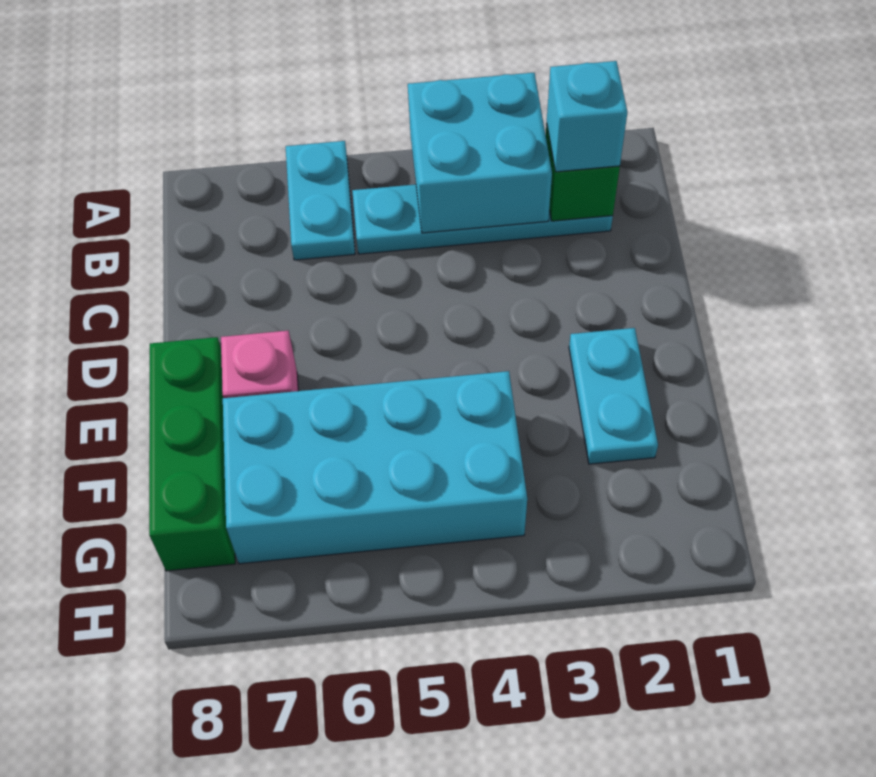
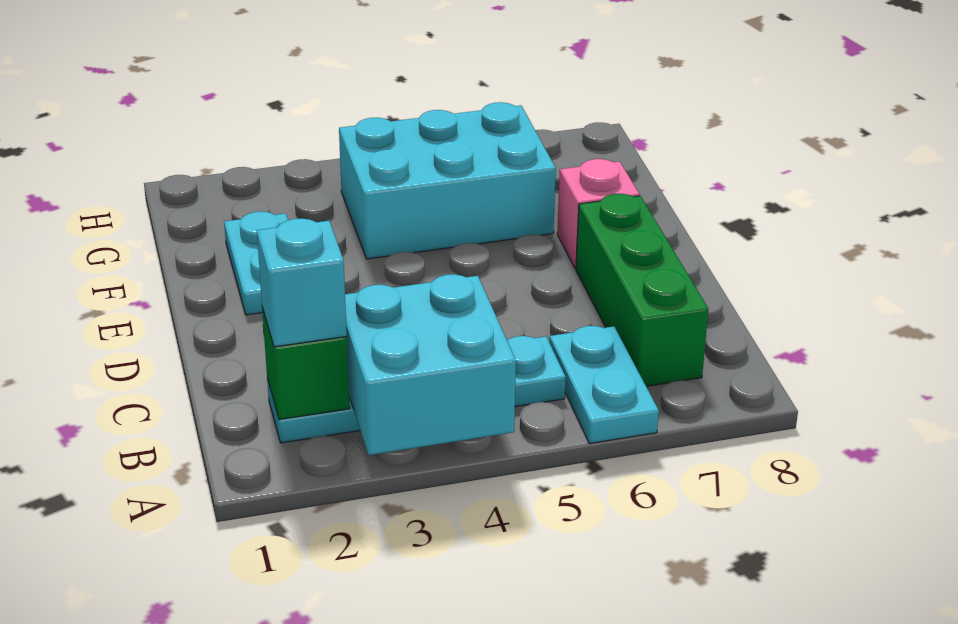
green 1x3 brick [149,337,235,571] -> green 1x3 brick moved to [576,194,708,386]
cyan 2x4 brick [223,371,527,564] -> cyan 2x3 brick [339,102,556,259]

